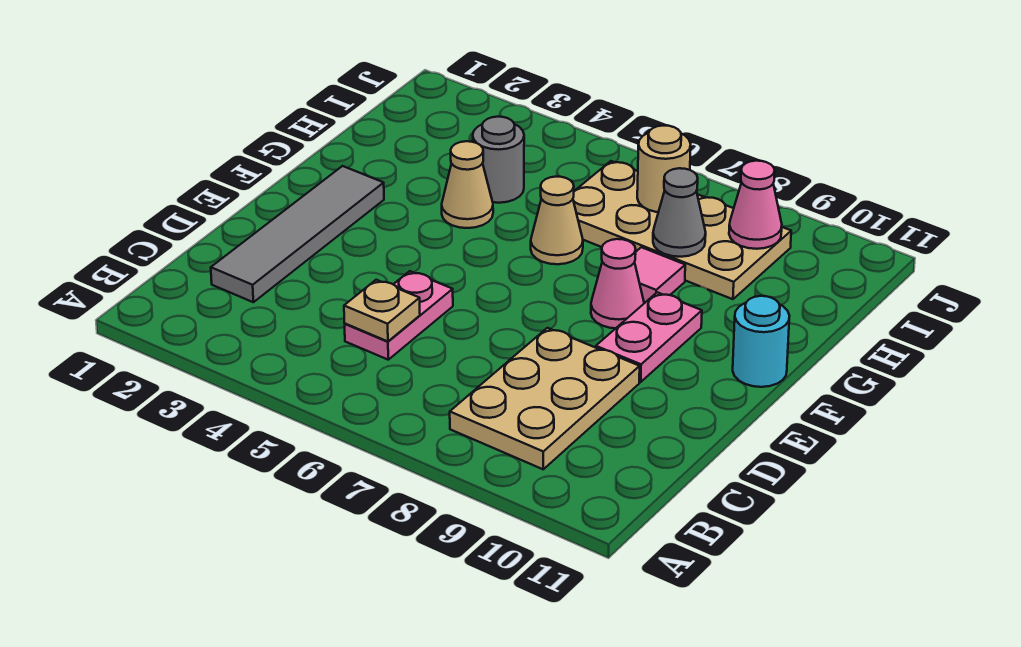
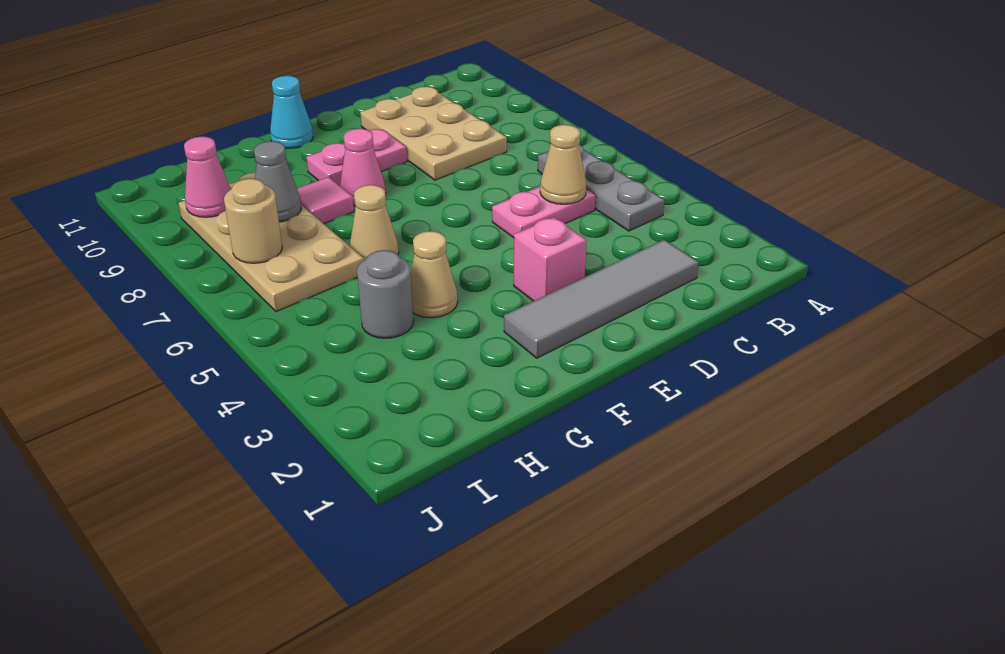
none -> grey 1x3 plate [538,144,665,231]
tan 2x3 plate [450,328,640,469] -> tan 2x3 plate turned to [360,87,507,180]
tan 1x1 plate [344,280,420,341] -> tan 1x1 cone [540,125,586,204]
none -> pink 1x1 brick [514,217,587,301]
cyan 1x1 round brick [733,296,789,387] -> cyan 1x1 cone [270,76,313,148]

